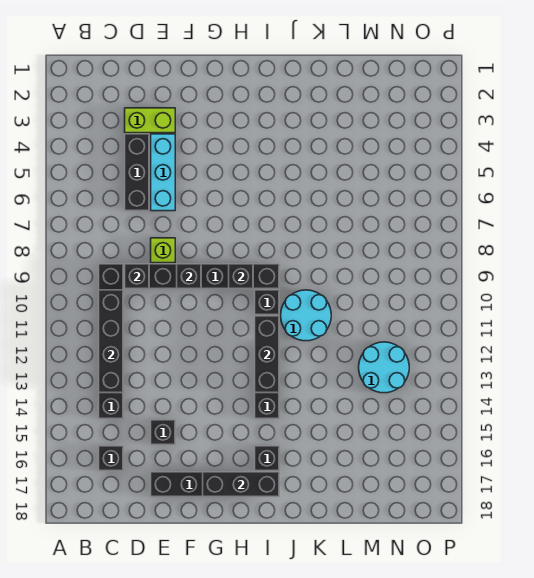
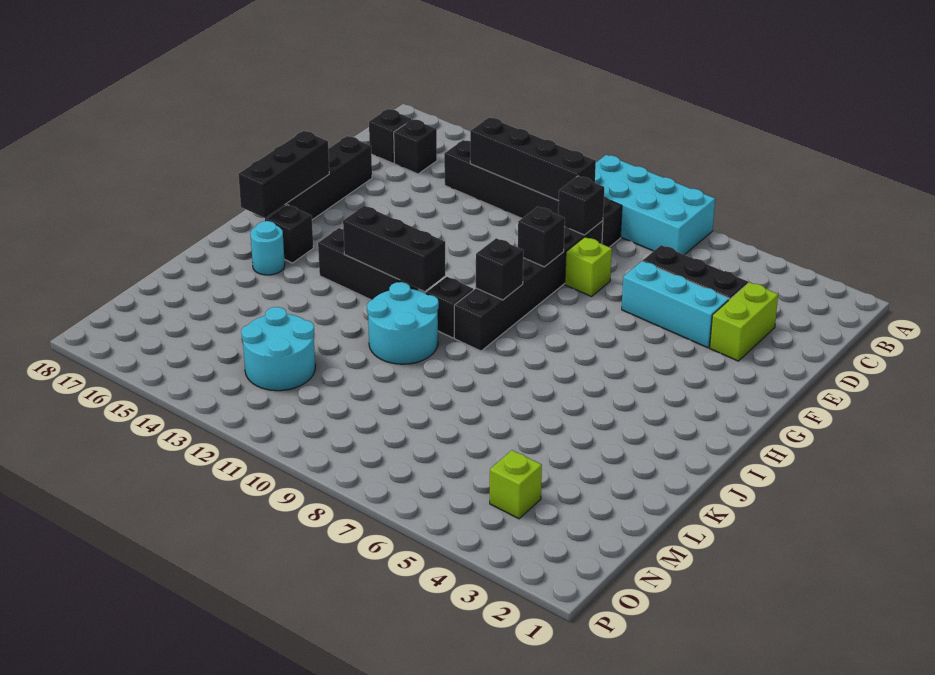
none -> cyan 2x4 brick [595,155,715,255]
black 1x1 brick [151,420,175,445] -> black 1x1 brick moved to [369,109,411,163]
none -> cyan 1x1 round brick [250,221,285,275]
none -> lime 1x1 brick [490,450,542,519]

